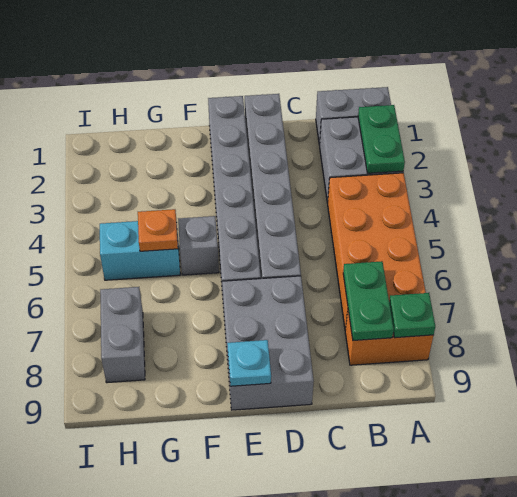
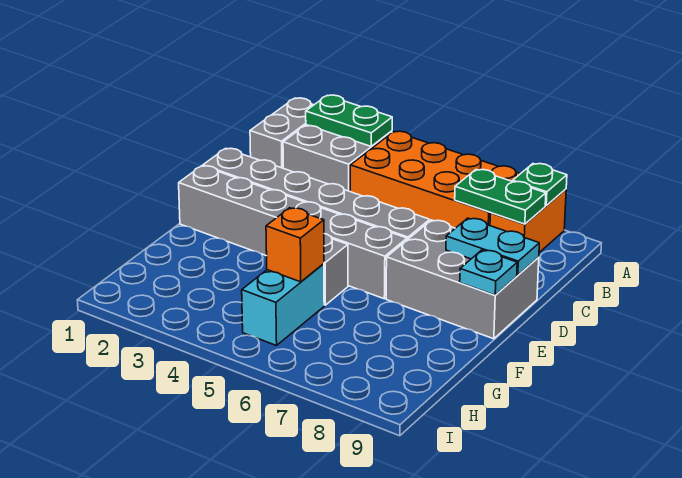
none -> cyan 1x2 plate [446,218,539,275]
orange 1x1 plate [138,209,178,251] -> orange 1x1 brick [266,208,324,282]
grey 1x2 brick [100,287,145,383] -> none

